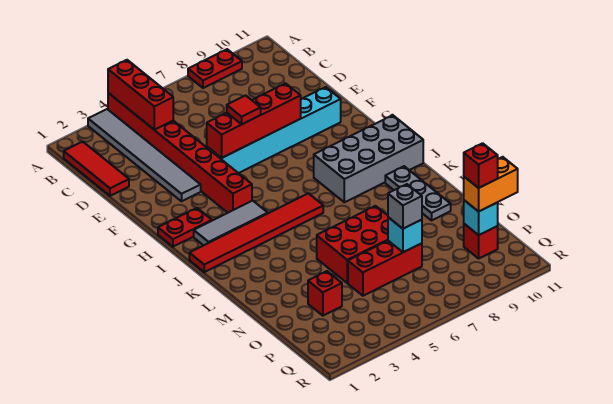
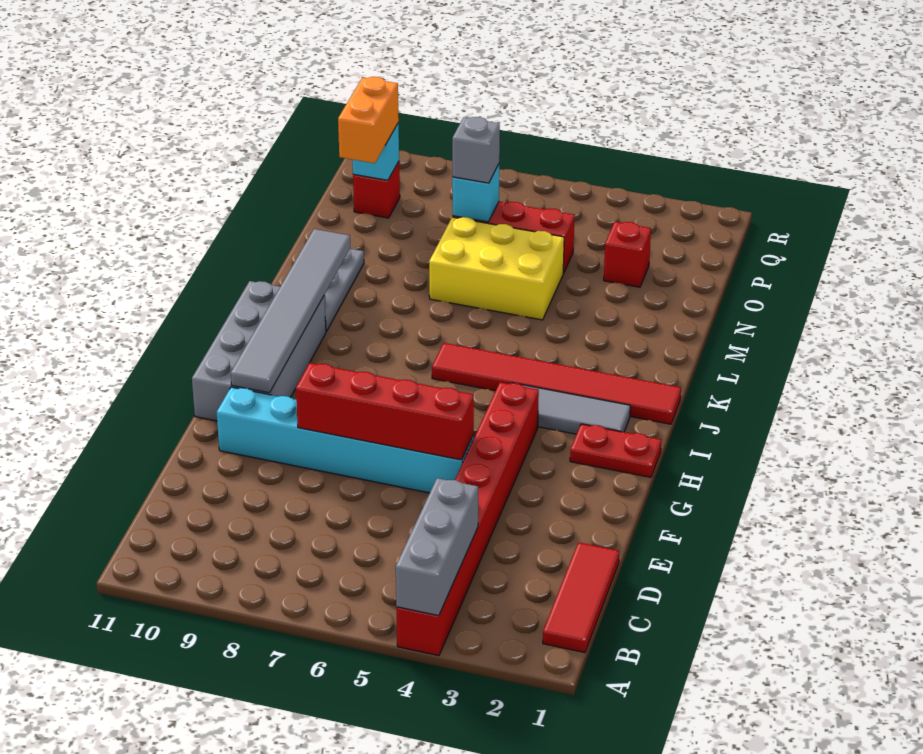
grey 1x6 tile [88,109,201,201] -> grey 1x6 tile moved to [231,229,350,393]
red 1x3 brick [108,60,173,130] -> grey 1x3 brick [396,478,478,616]
red 1x2 plate [188,49,242,88] -> none
red 1x1 tile [227,95,261,124] -> none
grey 2x4 brick [314,115,423,202] -> grey 2x4 brick turned to [192,281,326,421]
red 2x3 brick [317,206,388,283] -> yellow 2x3 brick [429,217,564,320]
orange 1x2 brick [464,157,518,212] -> orange 1x2 brick turned to [338,77,399,163]
red 1x1 brick [464,143,498,188] -> none

